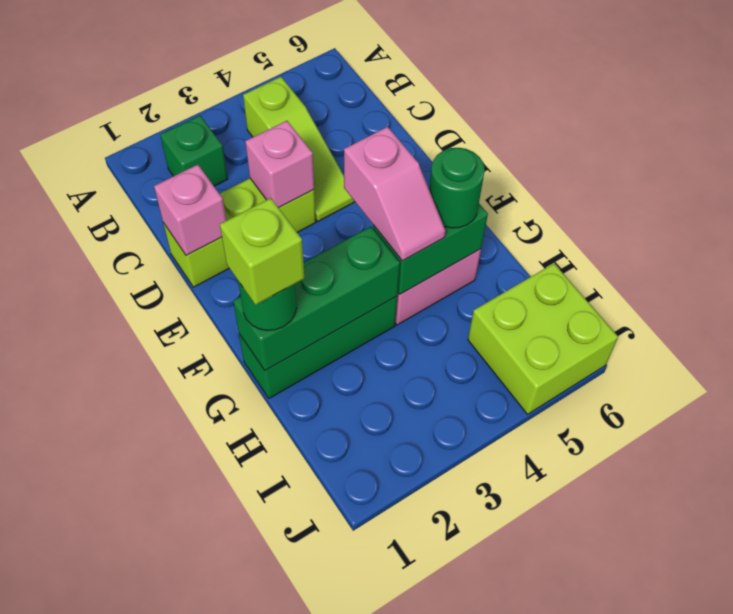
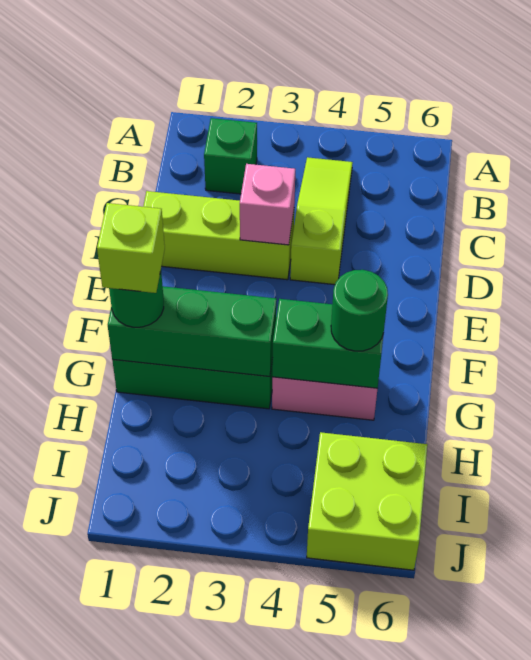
lime 1x3 slope [243,77,355,221] -> lime 1x3 slope turned to [290,157,353,285]
pink 1x1 brick [154,165,226,256] -> none
pink 1x2 slope [344,127,445,261] -> none

